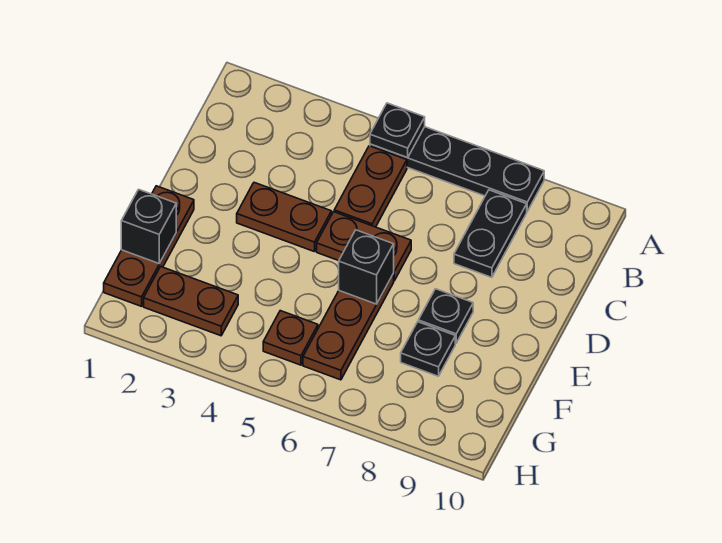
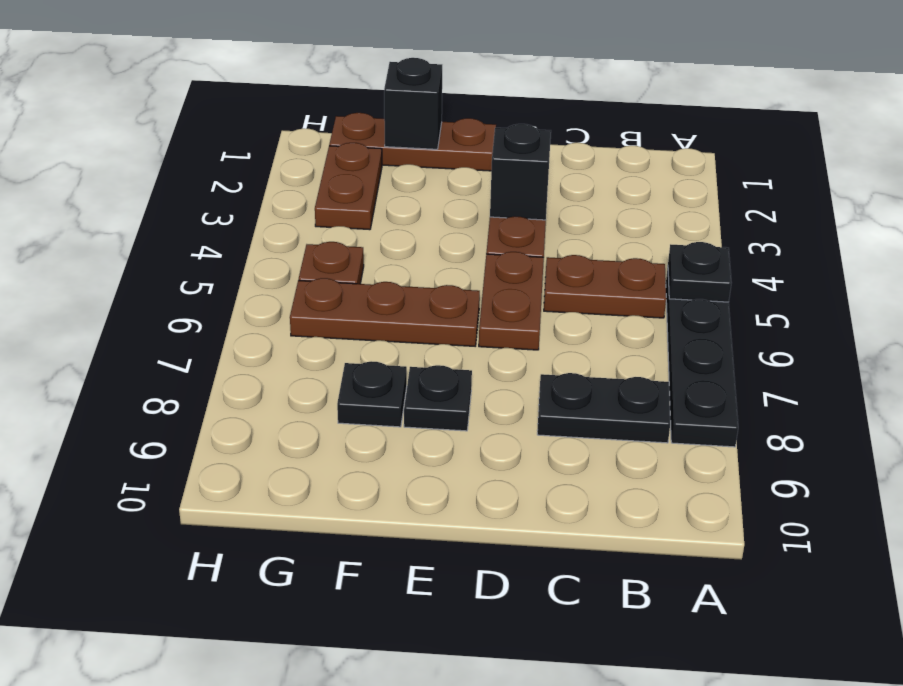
black 1x1 brick [339,230,394,304] -> black 1x1 brick moved to [490,124,551,220]

